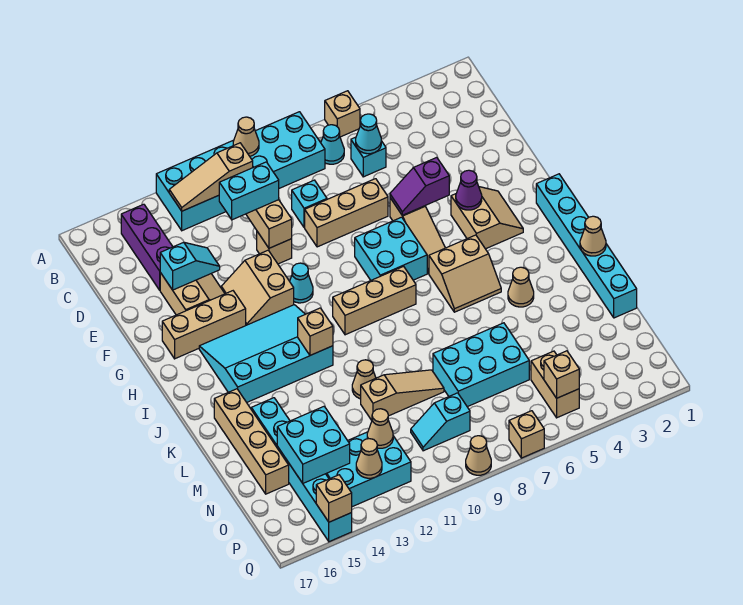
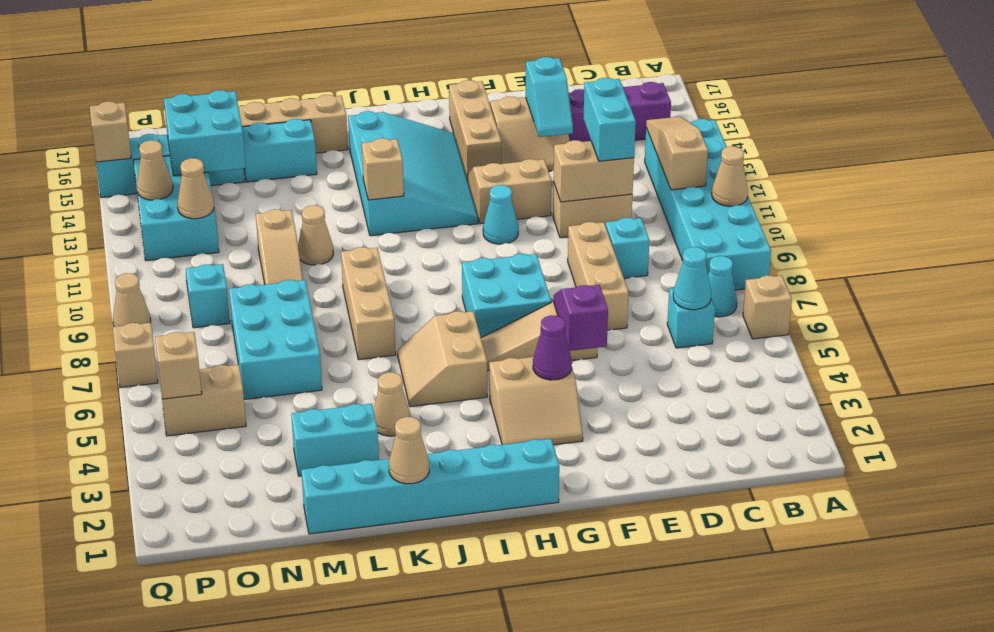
tan 1x1 brick [257,232,292,264] -> tan 1x2 brick [553,184,633,238]
tan 1x3 brick [333,266,416,335] -> tan 1x3 brick moved to [341,247,396,359]
none -> cyan 1x2 brick [291,404,379,476]

